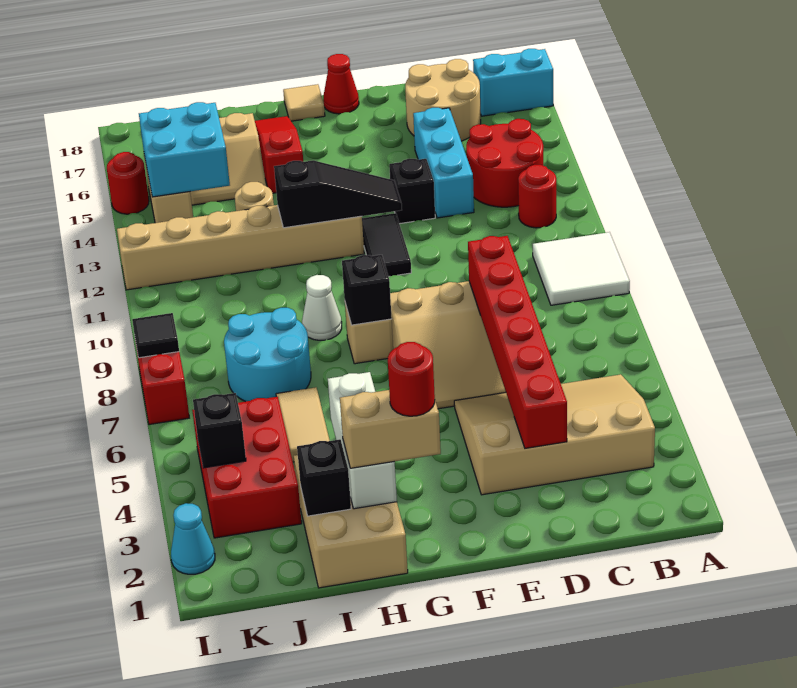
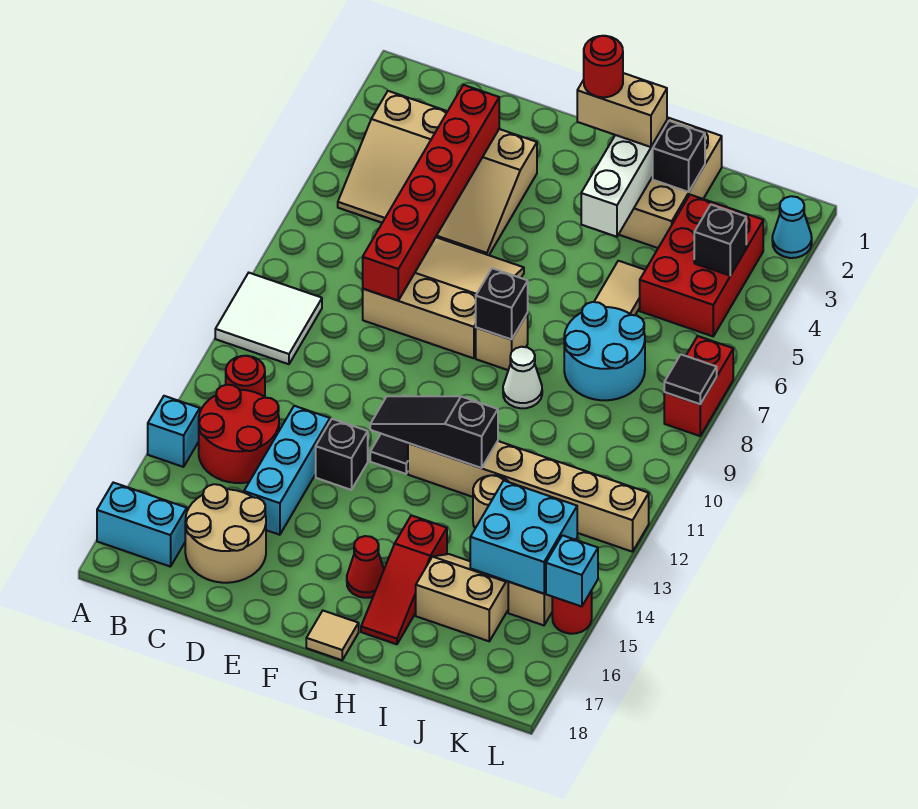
none -> cyan 1x1 brick [148,396,200,467]
red 1x1 cone [323,54,359,114] -> red 1x1 cone moved to [347,536,384,598]
none -> cyan 1x1 brick [546,535,598,607]

